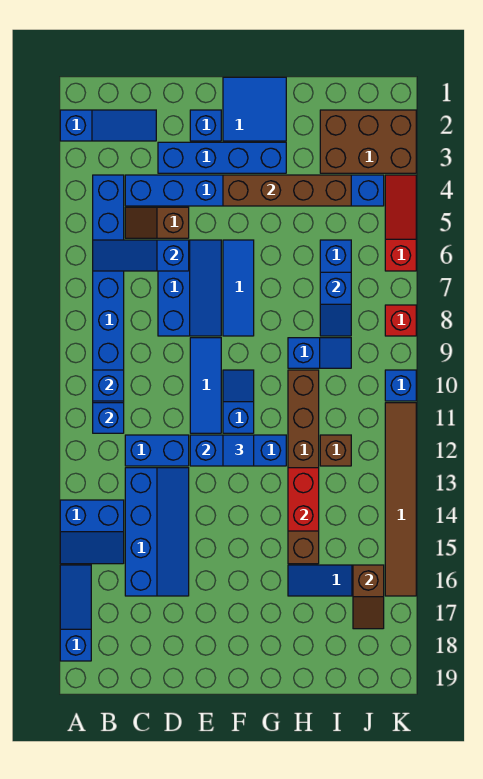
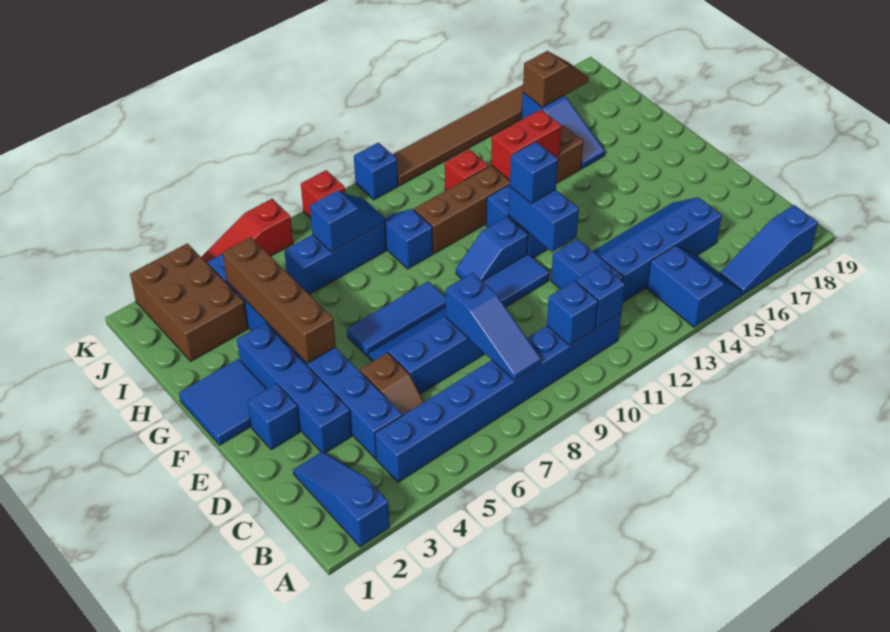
blue 1x3 slope [93,240,189,271] -> blue 1x3 slope moved to [446,273,541,381]
blue 1x1 tile [223,435,254,466] -> blue 1x1 brick [510,142,558,203]
brown 1x1 brick [320,435,351,466] -> red 1x1 brick [445,149,489,191]

